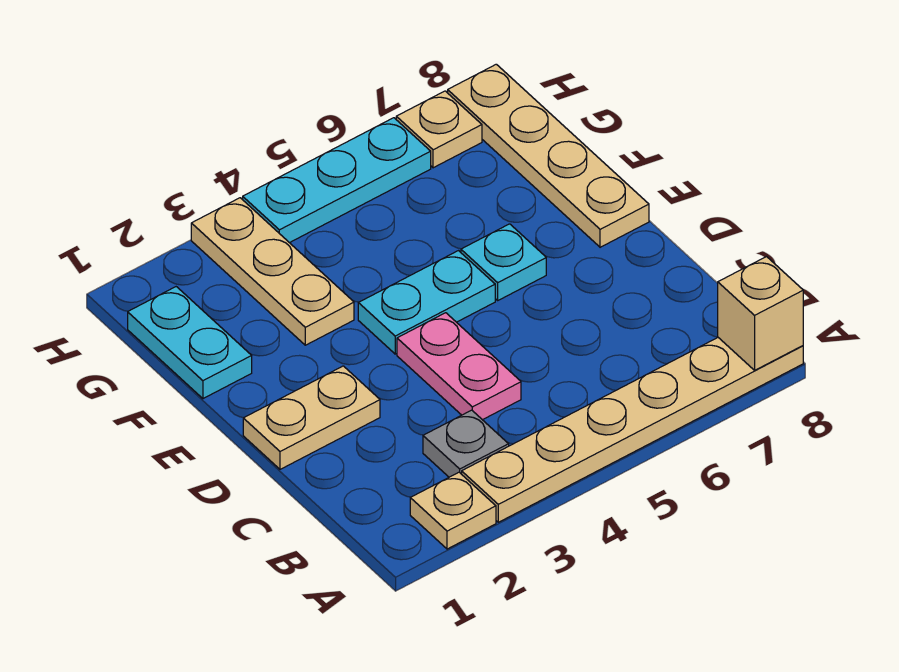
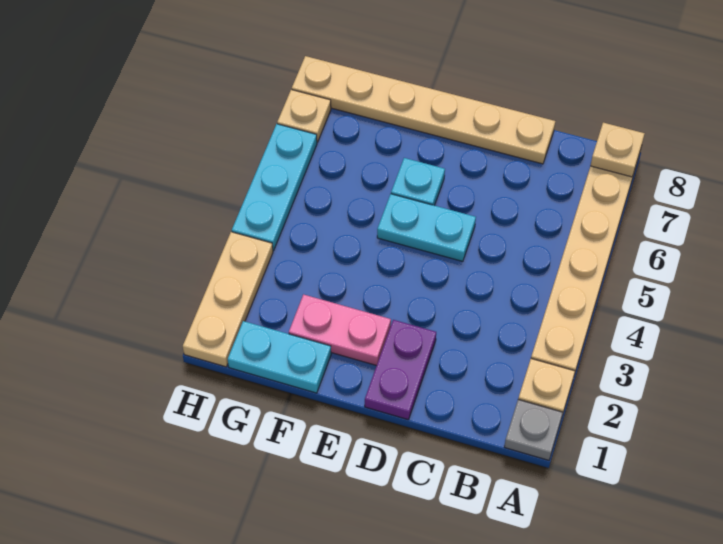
tan 1x1 brick [718,257,803,370] -> tan 1x1 plate [591,123,645,177]
grey 1x1 plate [423,410,509,477] -> grey 1x1 plate moved to [504,400,563,460]
pink 1x2 plate [397,313,521,420] -> pink 1x2 plate moved to [289,295,391,366]
tan 1x2 plate [243,366,380,469] -> purple 1x2 plate [365,320,436,420]
cyan 1x2 plate [358,251,495,354] -> cyan 1x2 plate turned to [377,194,476,261]
tan 1x4 plate [448,64,649,247] -> tan 1x6 plate [292,56,555,164]
tan 1x3 plate [191,198,354,345] -> tan 1x3 plate turned to [183,232,273,367]

